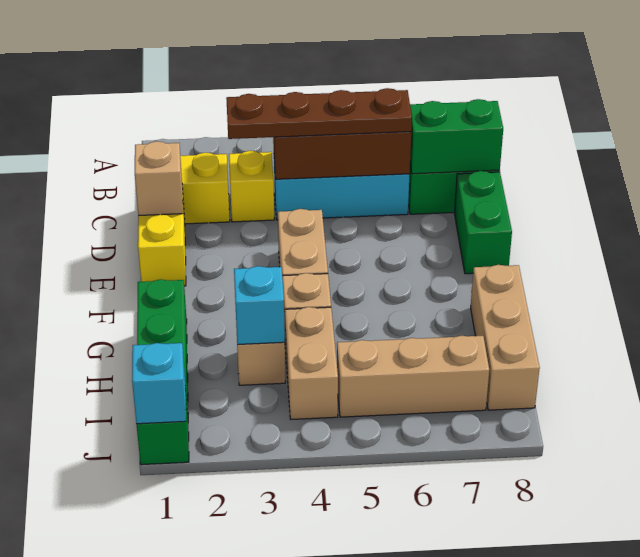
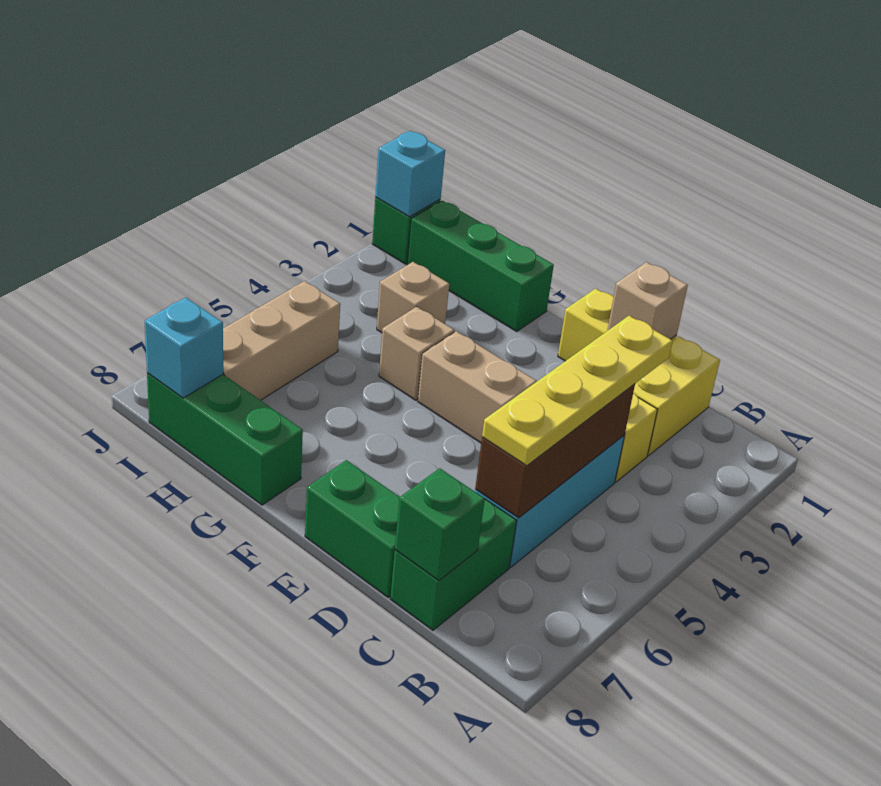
brown 1x4 plate [226,88,412,139] -> yellow 1x4 plate [482,316,673,466]
green 1x2 brick [410,99,503,174] -> green 1x1 brick [395,468,485,581]
tan 1x3 brick [471,265,540,410] -> green 1x3 brick [147,373,303,505]
cyan 1x1 brick [234,266,285,345] -> cyan 1x1 brick moved to [145,298,223,398]
tan 1x2 brick [285,307,338,419] -> none

